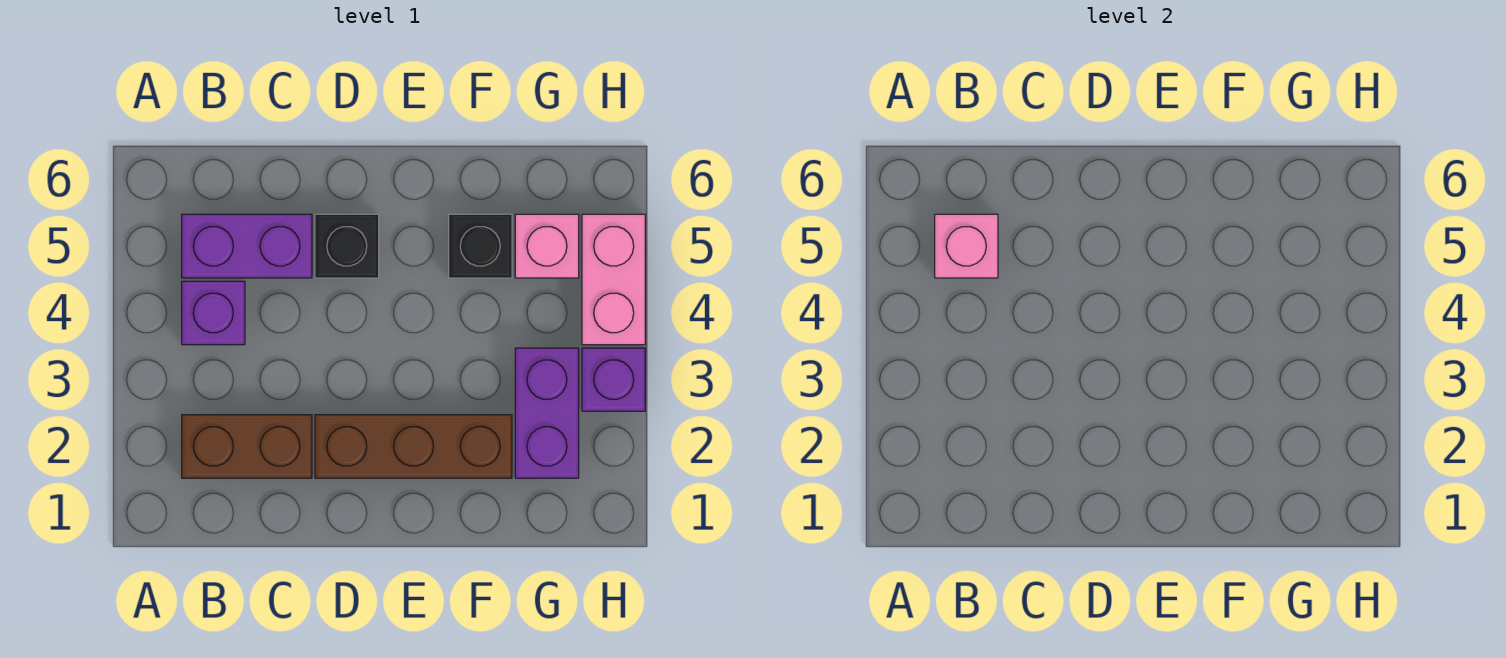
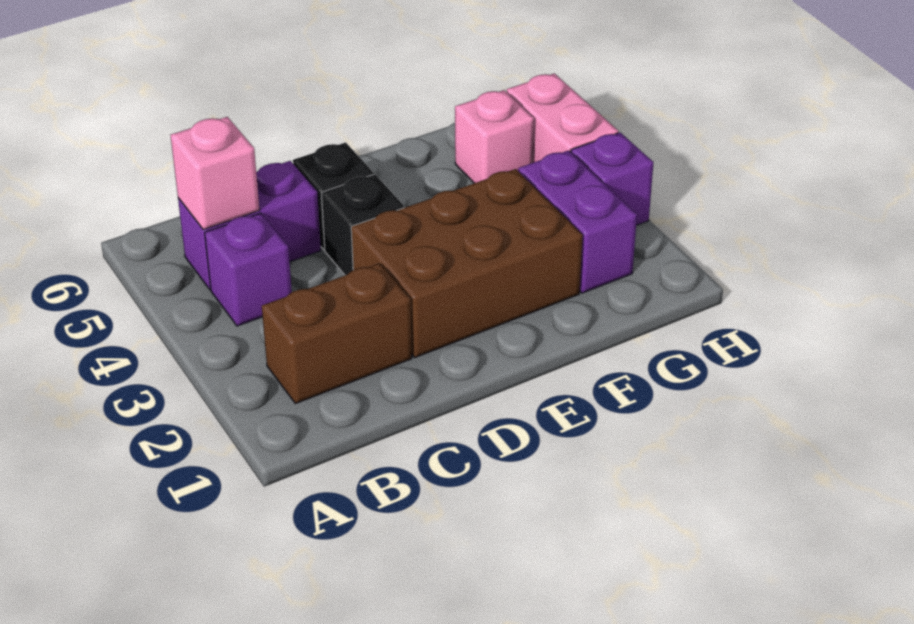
brown 1x3 brick [315,415,512,478] -> brown 2x3 brick [351,169,583,357]
black 1x1 brick [449,214,512,278] -> black 1x1 brick moved to [322,174,404,275]

